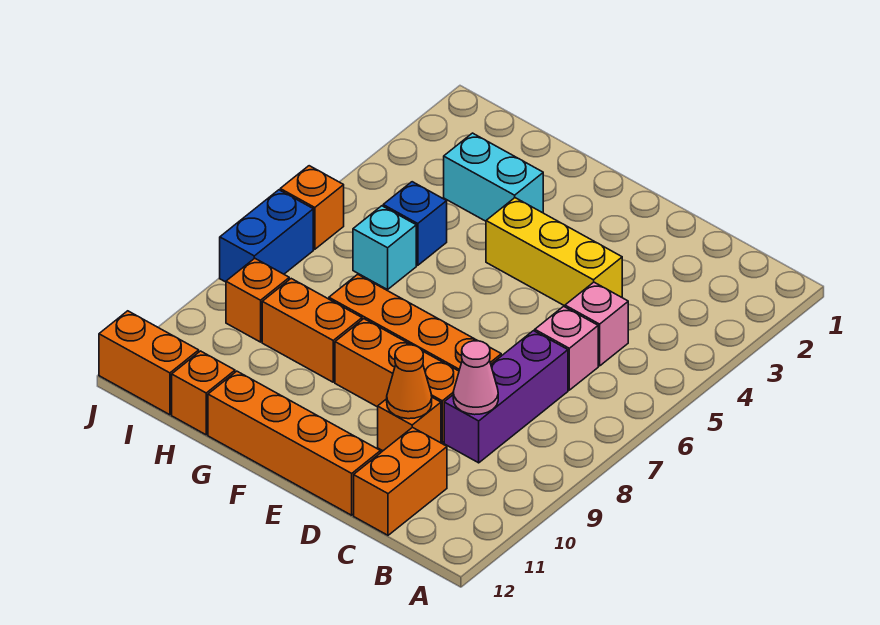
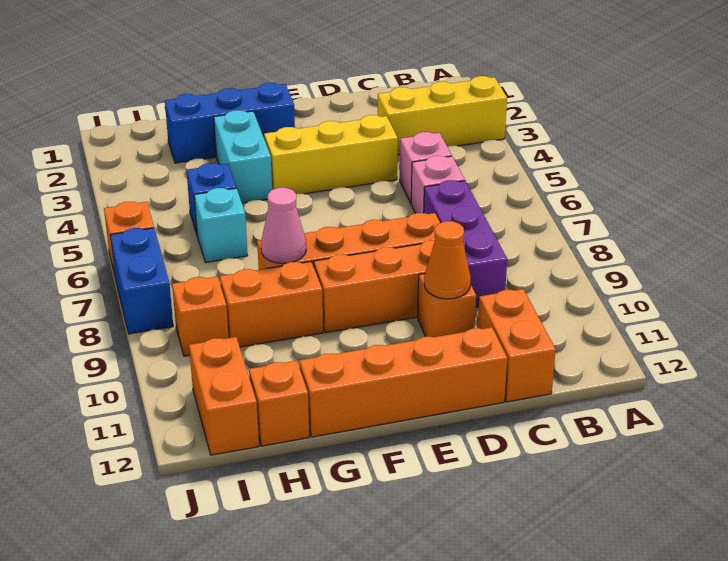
none -> yellow 1x3 brick [378,76,507,155]
pink 1x1 cone [453,341,498,415] -> pink 1x1 cone moved to [261,188,306,264]
none -> blue 1x3 brick [165,83,295,163]
cyan 1x2 brick [444,133,543,221] -> cyan 1x2 brick turned to [214,110,272,203]
orange 1x2 brick [99,311,199,415] -> orange 1x2 brick turned to [189,337,259,455]

